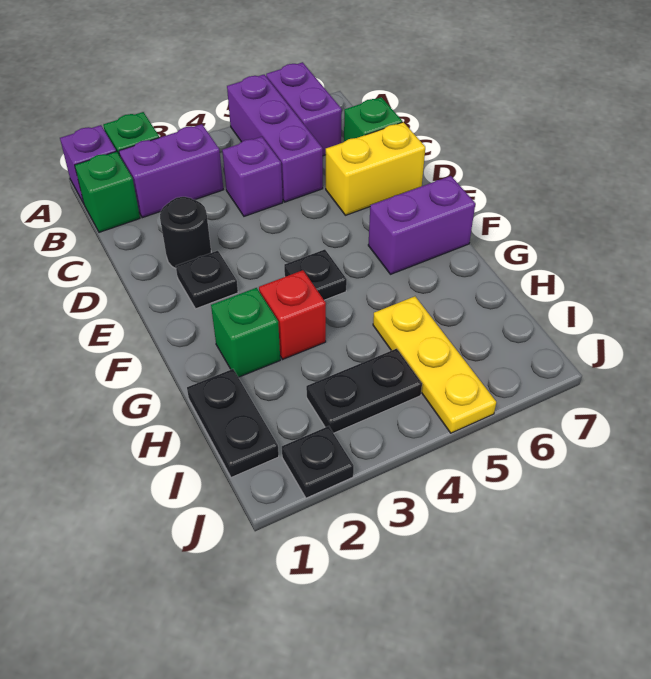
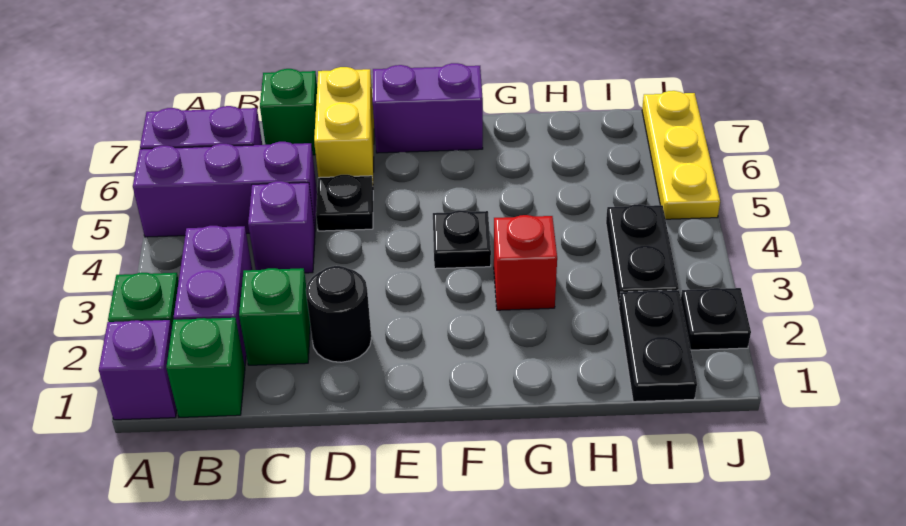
black 1x1 plate [176,251,238,309] -> black 1x1 plate moved to [316,175,373,231]
purple 1x2 brick [368,176,475,274] -> purple 1x2 brick turned to [373,63,483,153]
green 1x1 brick [211,288,280,377] -> green 1x1 brick moved to [239,268,310,365]
black 1x2 plate [187,369,279,478] -> black 1x2 plate turned to [619,290,697,402]
yellow 1x3 plate [373,296,496,433] -> yellow 1x3 plate turned to [642,91,720,219]

